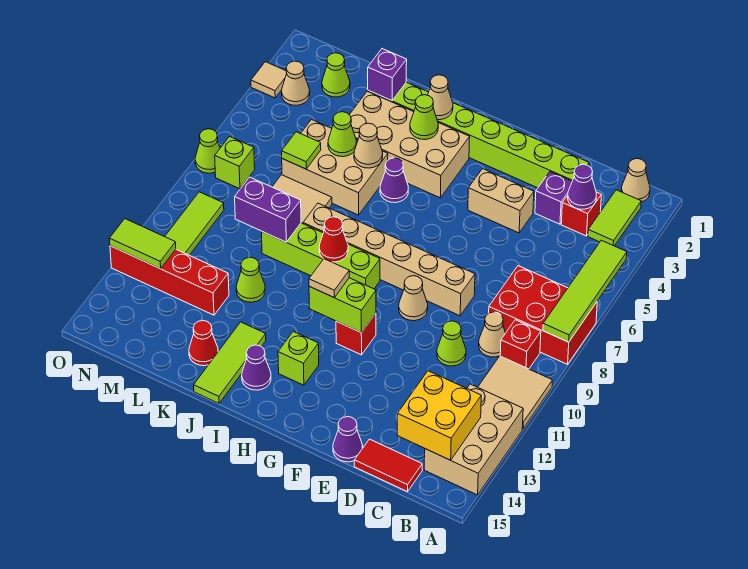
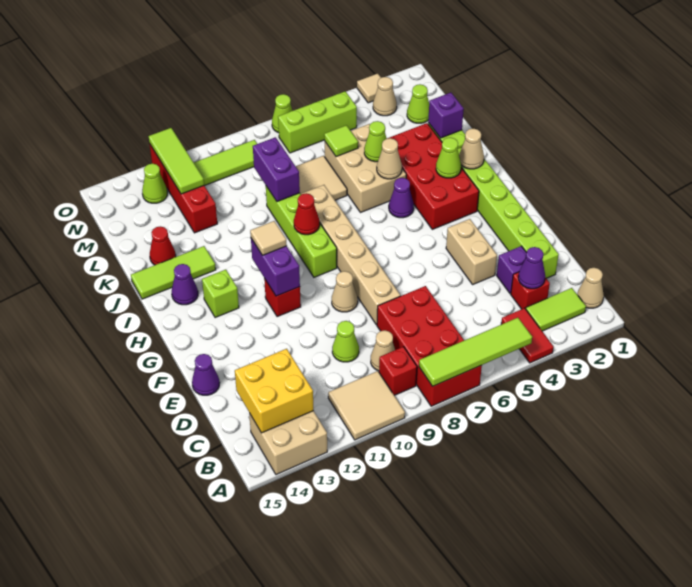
red 2x3 brick [489,266,597,364] -> red 2x4 brick [377,286,482,406]
tan 2x3 brick [424,384,523,495] -> tan 2x2 brick [249,411,327,475]
red 1x2 tile [354,439,422,492] -> red 1x2 tile moved to [501,308,553,363]
lime 1x2 brick [309,278,376,333] -> purple 1x2 brick [251,239,300,296]
tan 2x4 brick [349,91,470,198] -> red 2x4 brick [387,123,479,229]
lime 1x1 cone [236,257,265,302] -> lime 1x1 cone moved to [142,164,167,203]
lime 1x1 brick [215,136,255,189] -> lime 1x3 brick [278,91,357,153]
lime 1x2 tile [109,219,176,269] -> lime 1x3 tile [149,128,204,194]

